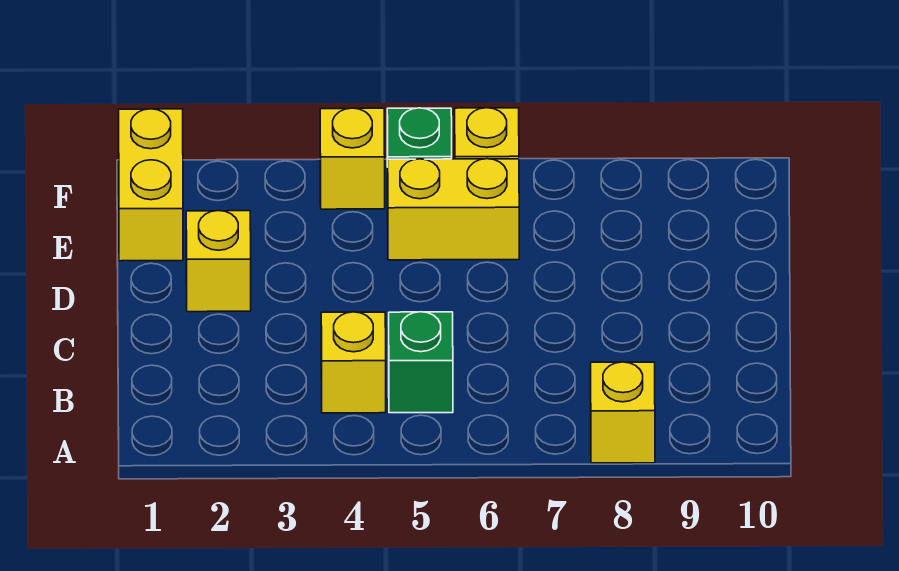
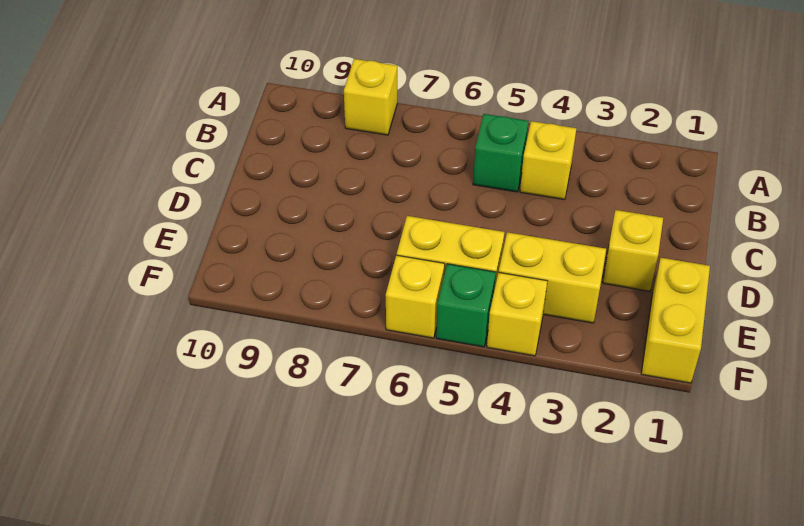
none -> yellow 1x2 brick [499,232,606,323]

